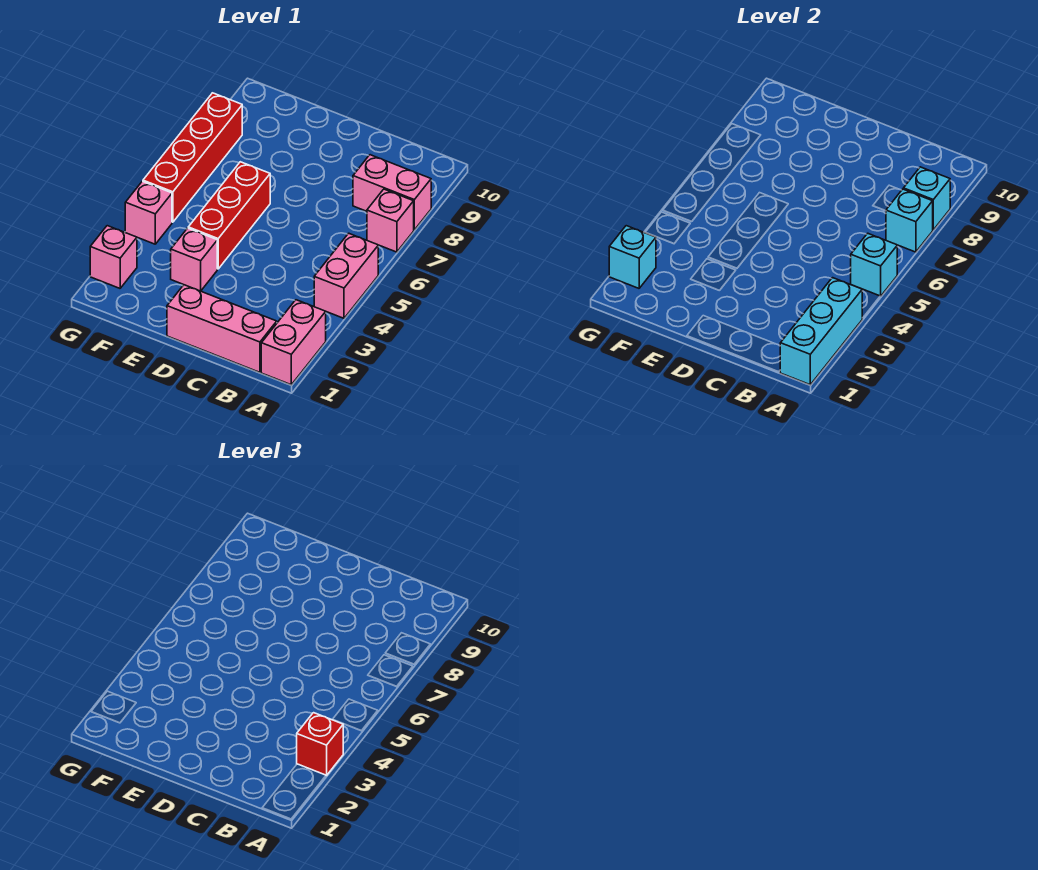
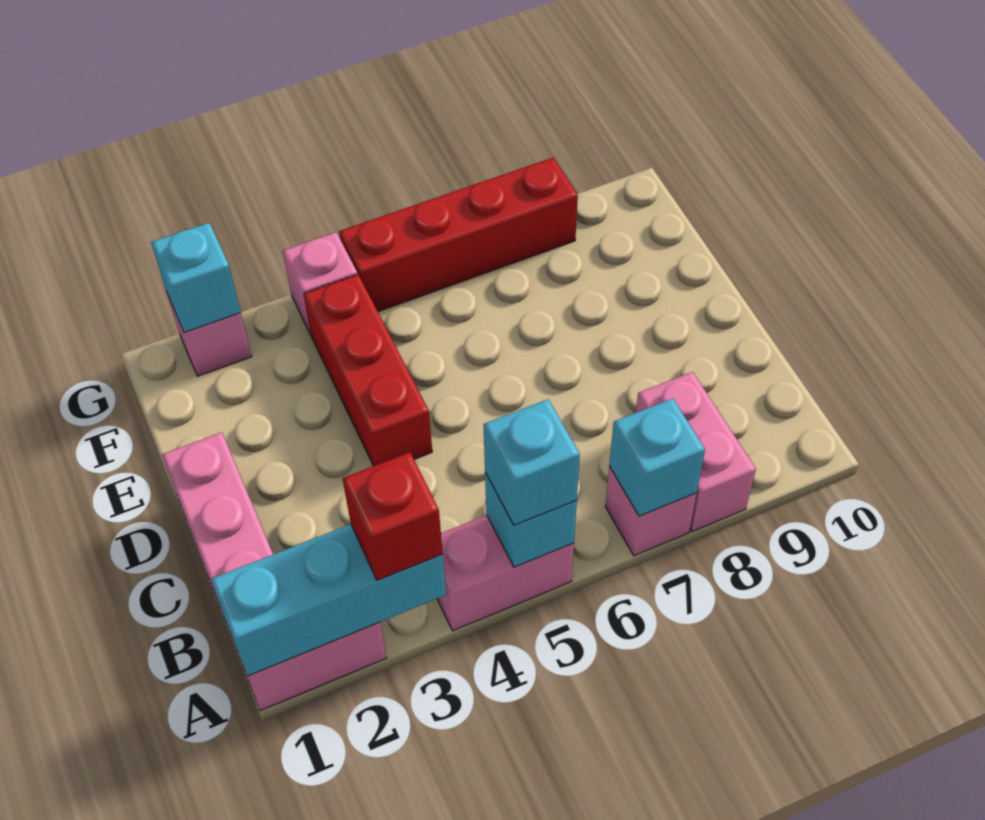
cyan 1x1 brick [903,167,950,230] -> cyan 1x1 brick moved to [483,399,580,525]
pink 1x1 brick [171,228,217,291] -> none
red 1x3 brick [188,162,270,269] -> red 1x3 brick turned to [304,275,432,466]

